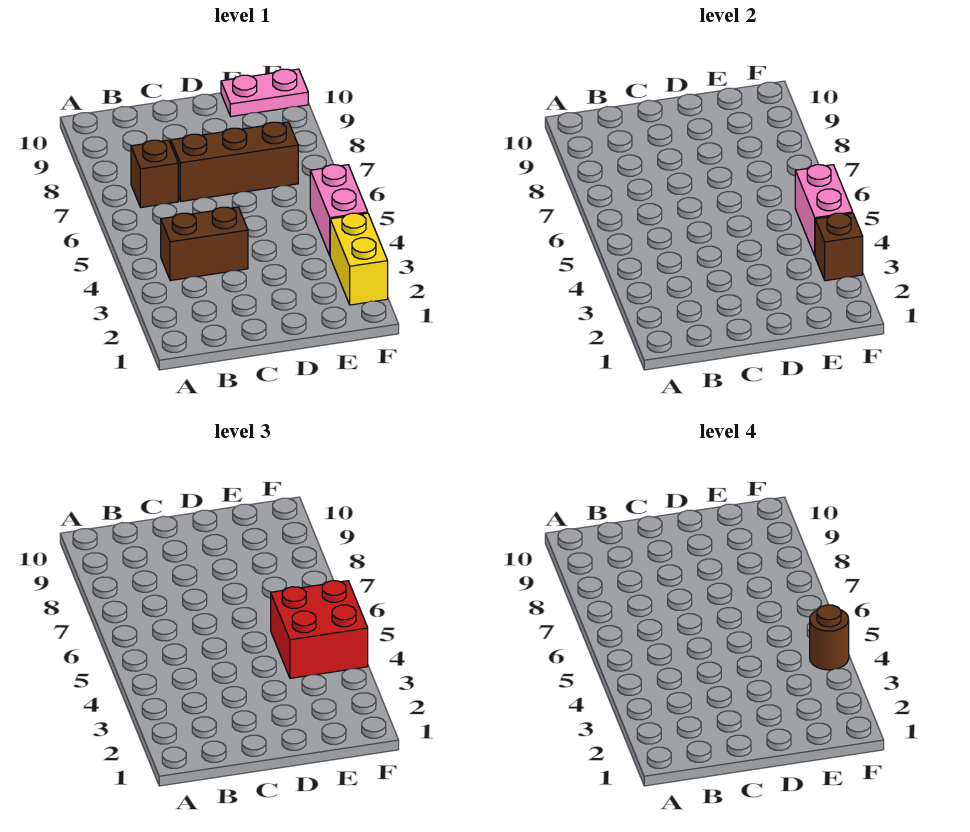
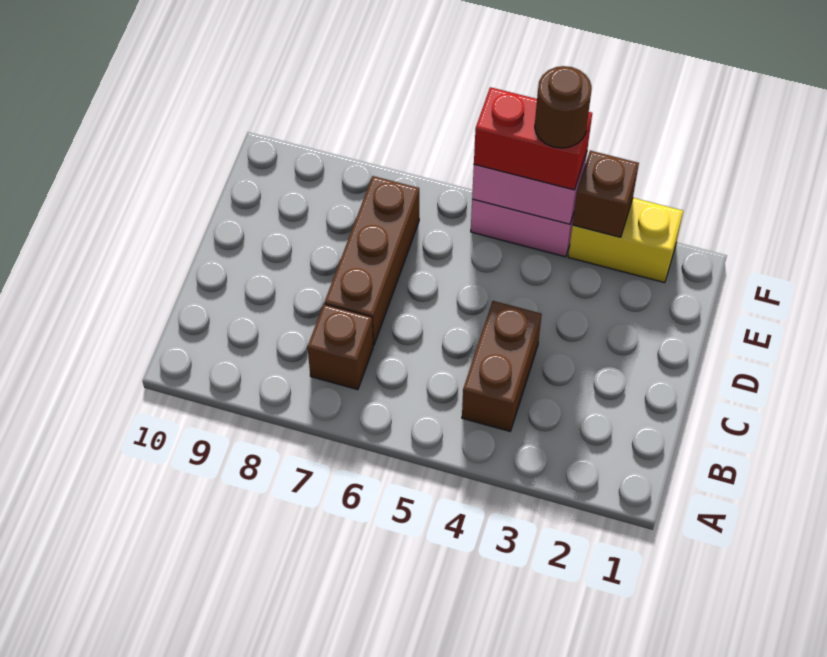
red 2x2 brick [271,581,368,678] -> red 1x2 brick [474,87,592,190]
pink 1x2 plate [221,69,308,117] -> none

